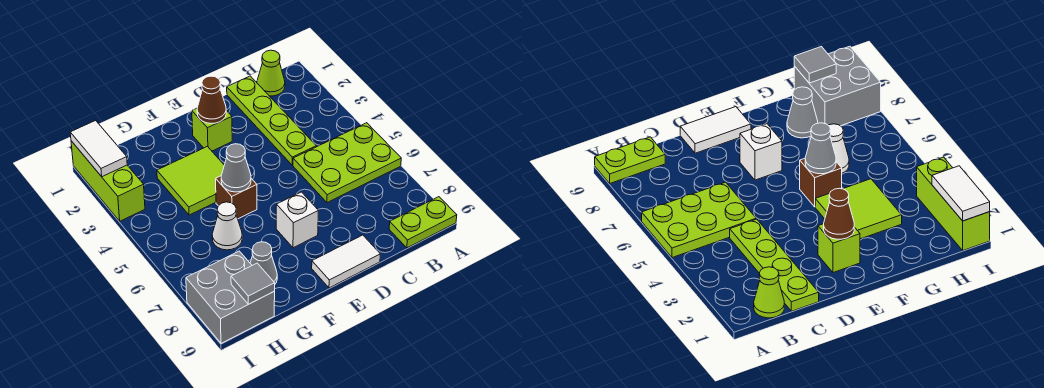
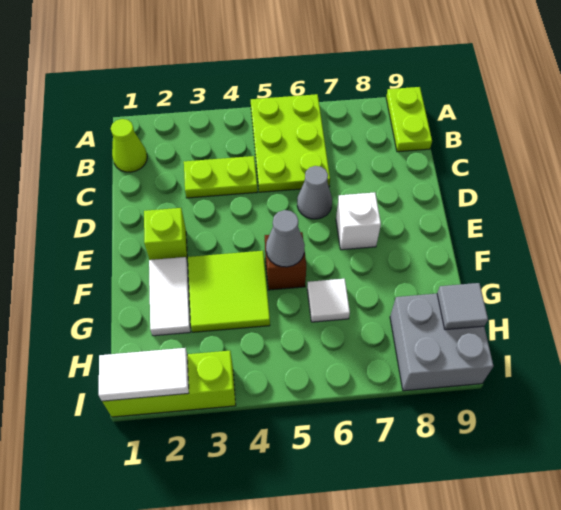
lime 1x4 plate [227,76,316,165] -> lime 1x2 plate [184,156,257,198]
white 1x2 tile [312,235,380,288] -> white 1x2 tile moved to [149,257,190,336]
brown 1x1 cone [197,76,226,123] -> none
white 1x1 cone [212,202,242,250] -> white 1x1 tile [307,279,350,322]
grey 1x1 cone [250,242,277,284] -> grey 1x1 cone moved to [297,166,332,219]

